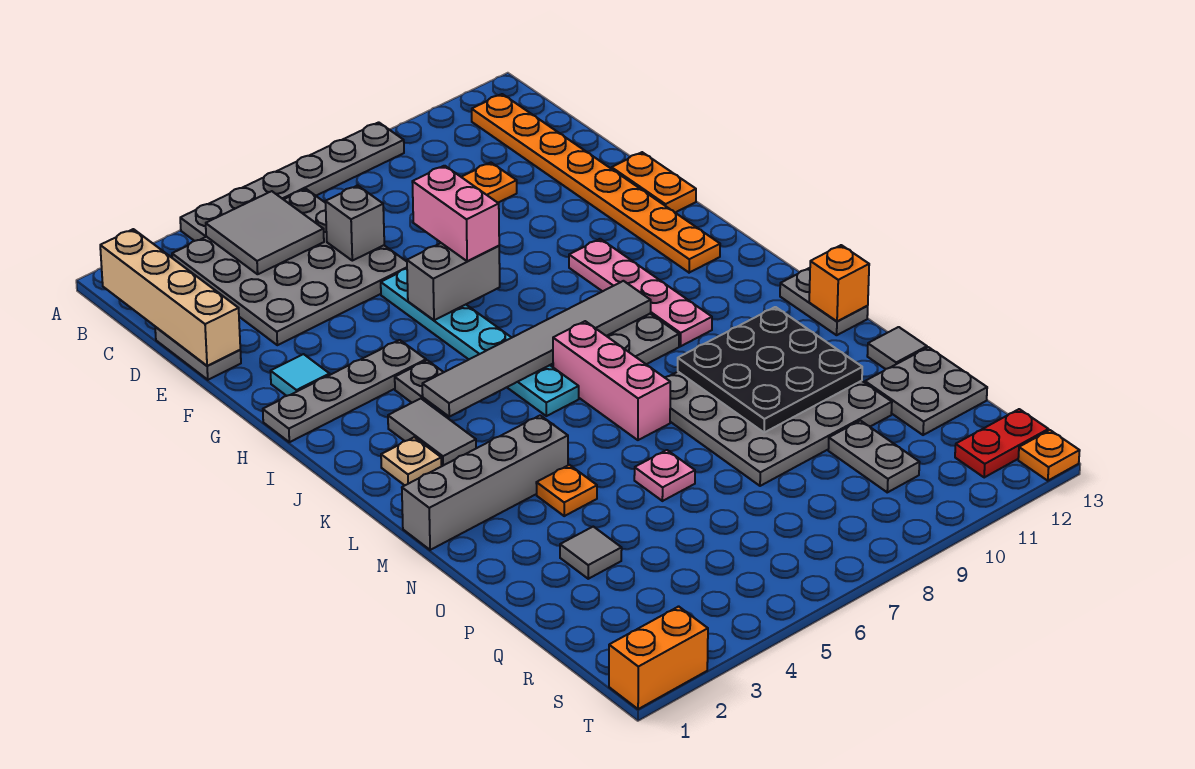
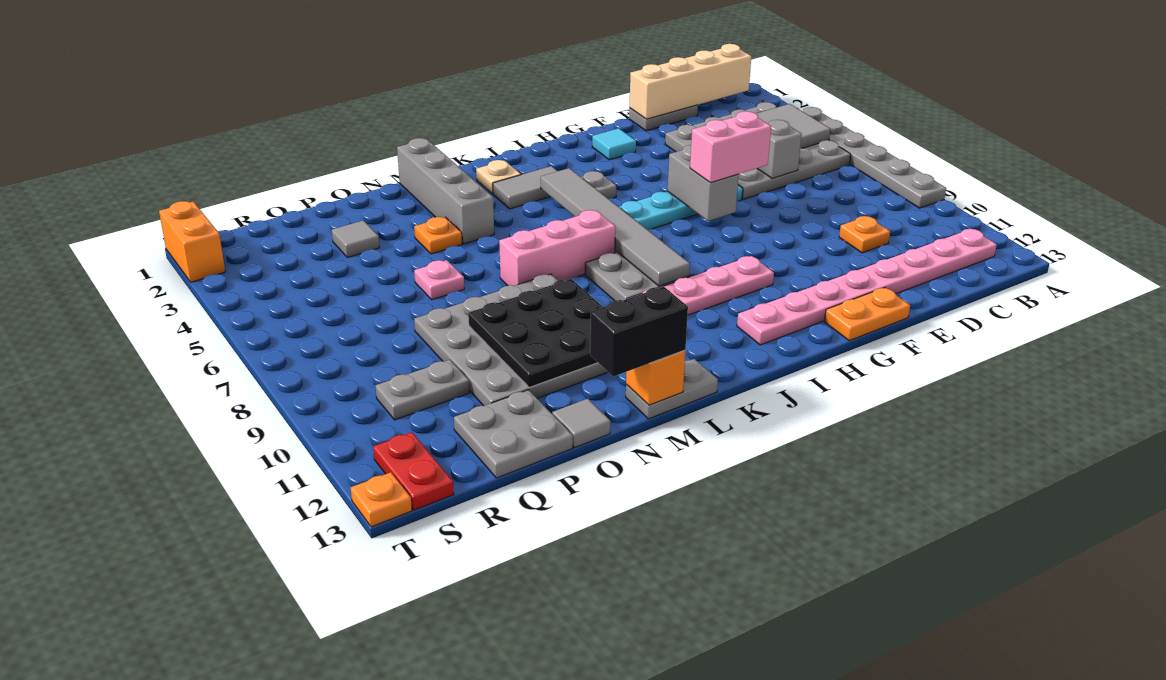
orange 1x8 plate [472,94,720,273] -> pink 1x8 plate [737,229,997,345]
grey 1x4 plate [263,340,426,442] -> none
none -> black 1x2 brick [590,287,688,377]

